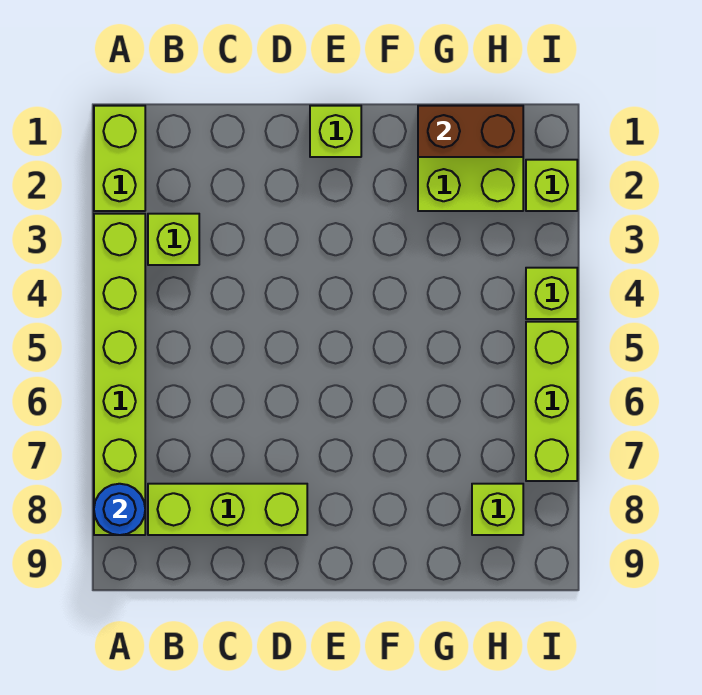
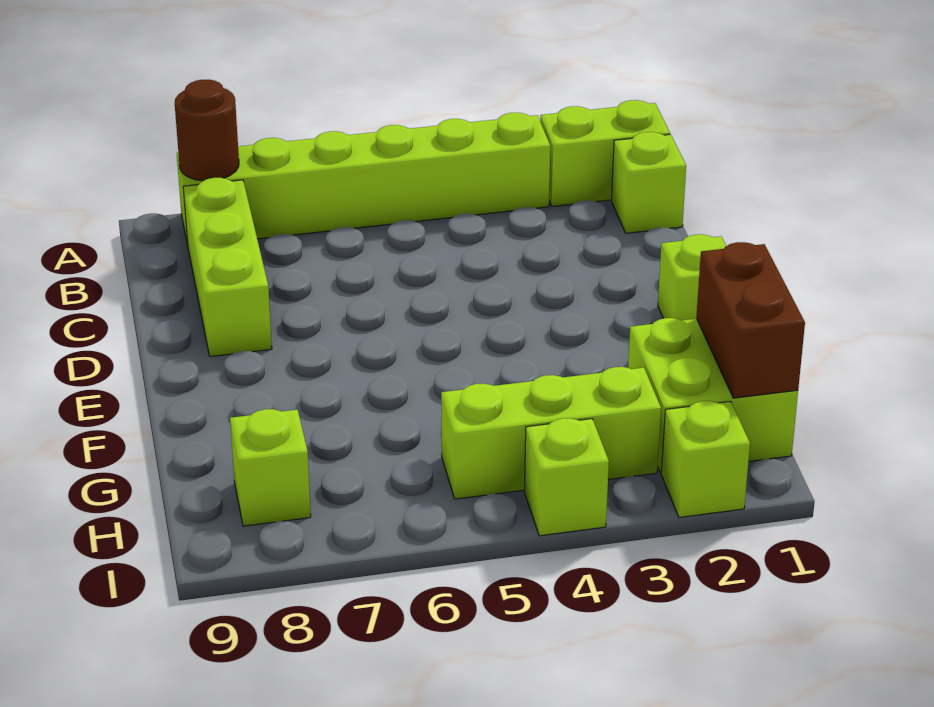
blue 1x1 round brick [94,484,145,535] -> brown 1x1 round brick [175,80,239,181]
lime 1x1 brick [148,214,199,265] -> lime 1x1 brick moved to [611,132,686,233]
lime 1x3 brick [526,322,577,481] -> lime 1x3 brick moved to [441,367,661,499]

